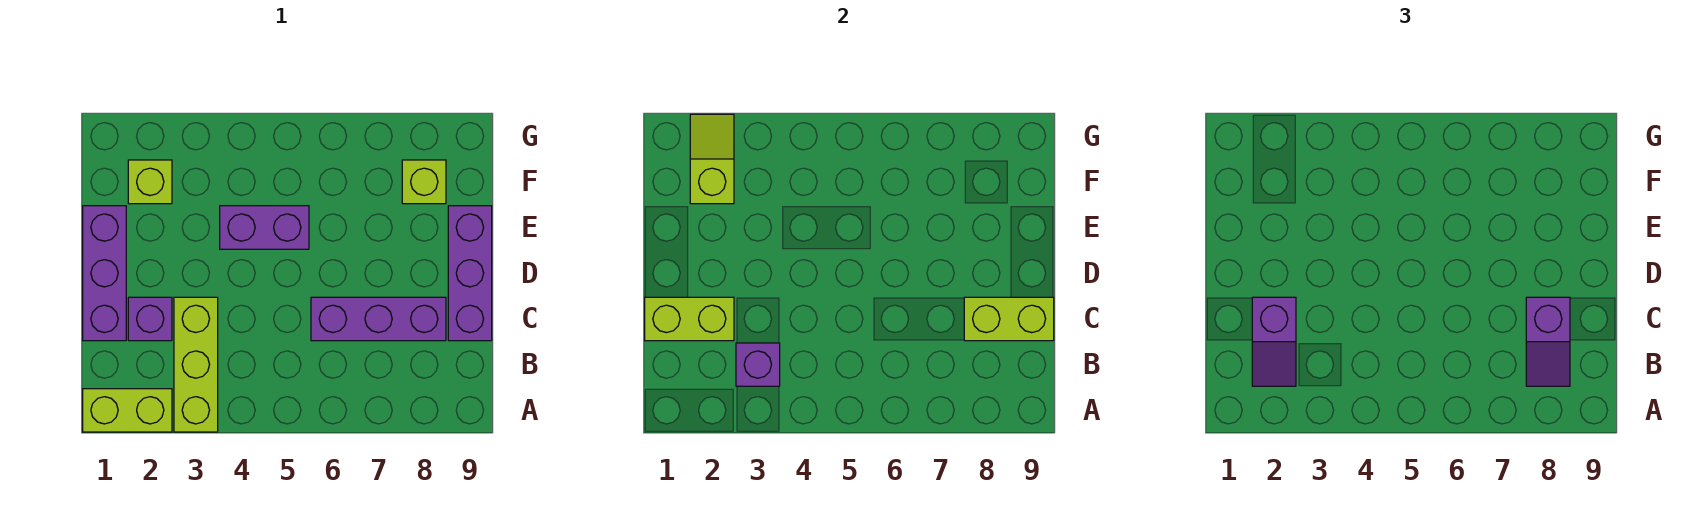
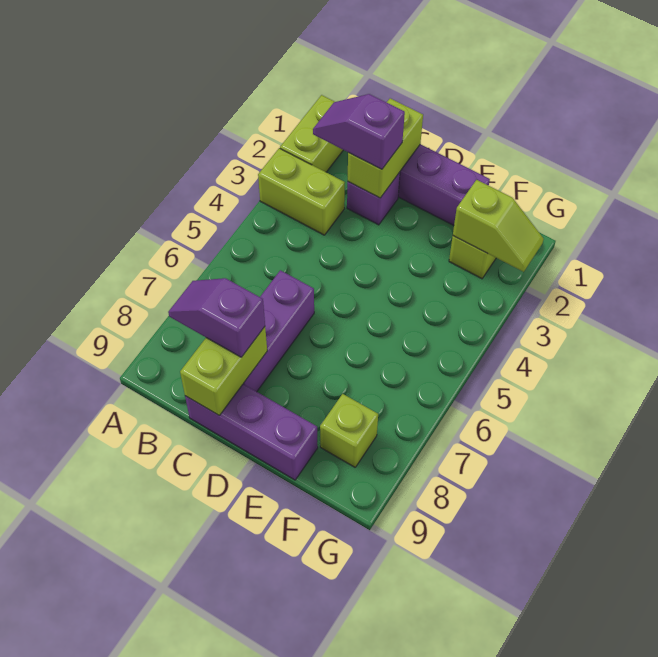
lime 1x3 brick [174,297,218,432] -> lime 1x2 brick [258,148,345,235]
purple 1x1 brick [736,343,780,386] -> none
purple 1x2 brick [220,206,309,249] -> none

